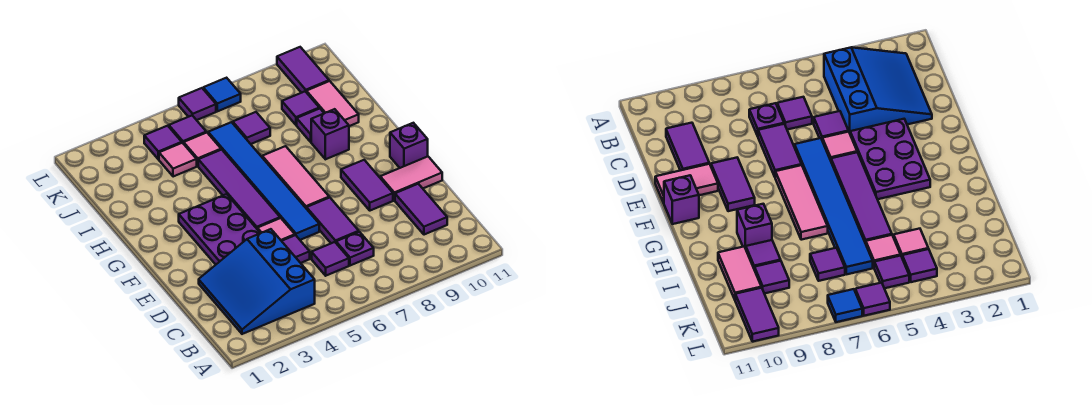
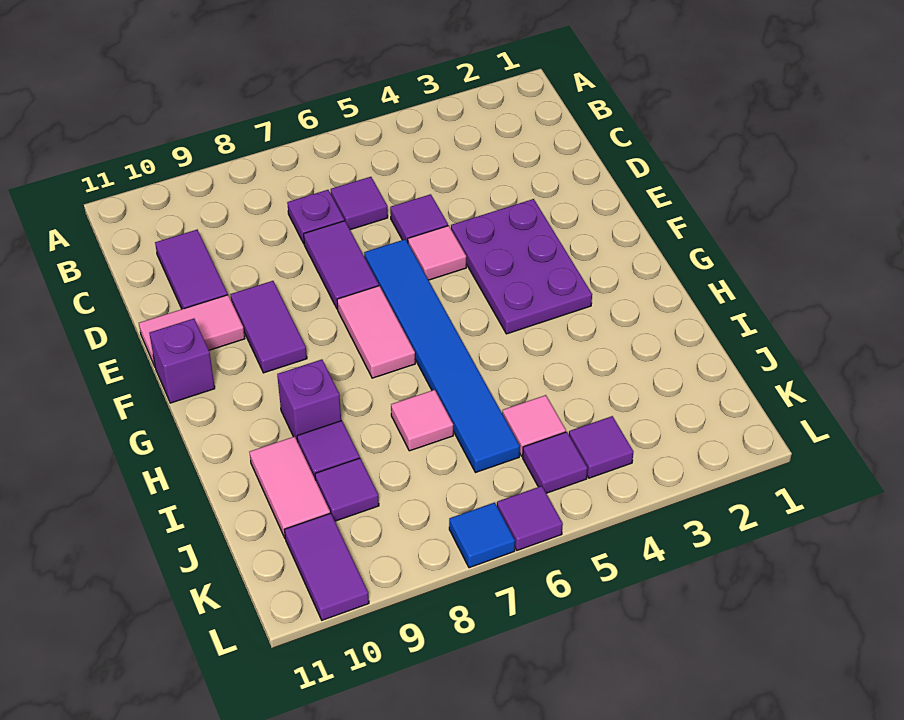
blue 3x3 slope [199,229,315,334] -> none
purple 1x4 tile [198,150,280,228] -> none
pink 1x3 tile [262,146,329,209] -> pink 1x2 tile [337,286,415,378]
pink 1x1 tile [159,143,197,177] -> pink 1x1 tile moved to [391,390,453,451]
purple 1x1 tile [233,112,270,144] -> none

